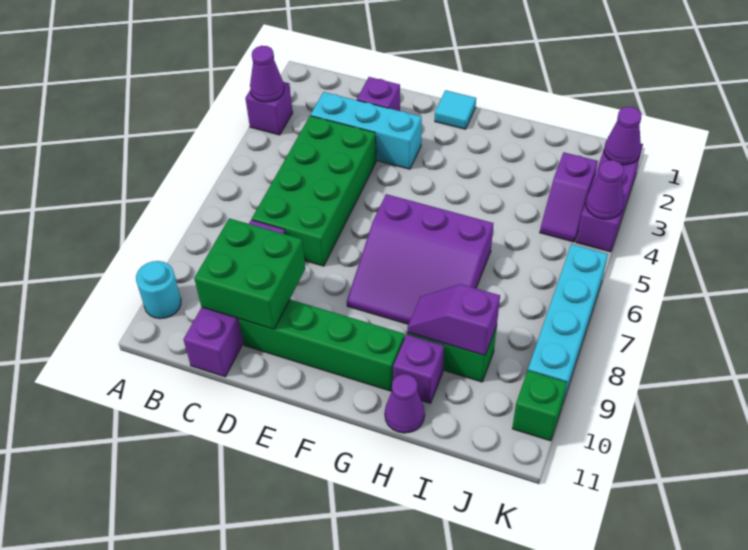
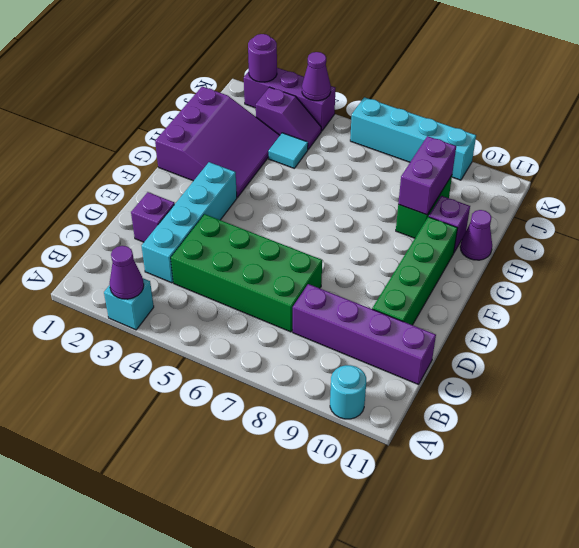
purple 1x1 brick [245,82,293,135] -> cyan 1x1 brick [104,278,154,330]
cyan 1x3 brick [311,92,422,169] -> cyan 1x4 brick [142,162,237,283]
green 2x2 brick [194,218,305,329] -> none
cyan 1x1 tile [435,90,476,129] -> cyan 1x1 tile moved to [268,133,308,168]
purple 3x3 slope [347,194,494,324] -> purple 3x3 slope moved to [155,87,280,197]
purple 1x2 slope [407,284,500,355] -> purple 1x2 brick [398,136,456,215]
purple 1x1 cone [604,107,641,165] -> purple 1x1 round brick [248,34,277,82]
green 1x1 brick [512,371,567,441] -> none

